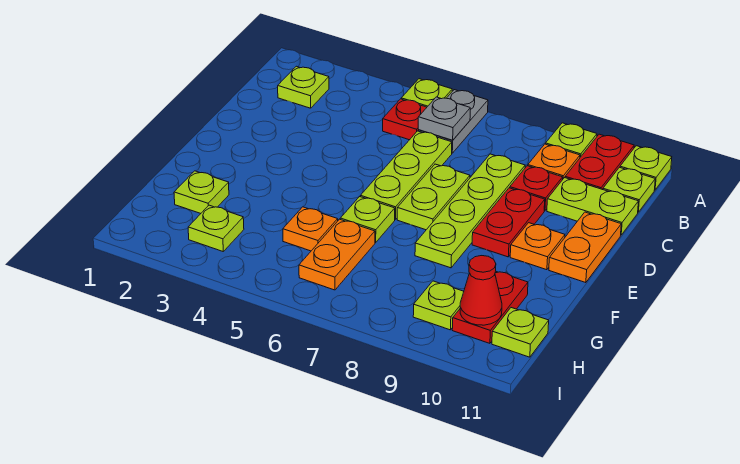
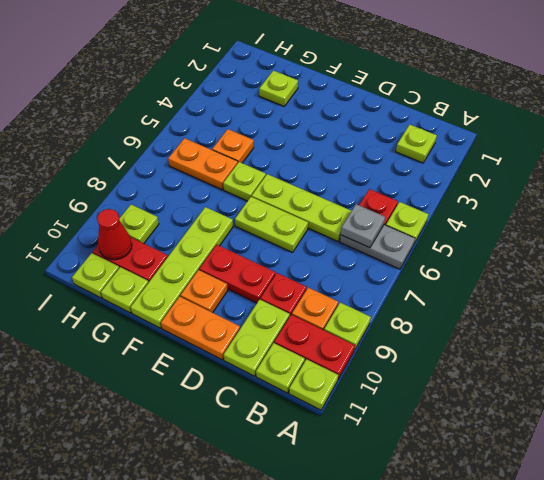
lime 1x4 plate [415,154,525,268] -> lime 1x4 plate turned to [131,207,233,328]
lime 1x1 plate [188,205,244,251] -> lime 1x1 plate moved to [101,267,148,313]

